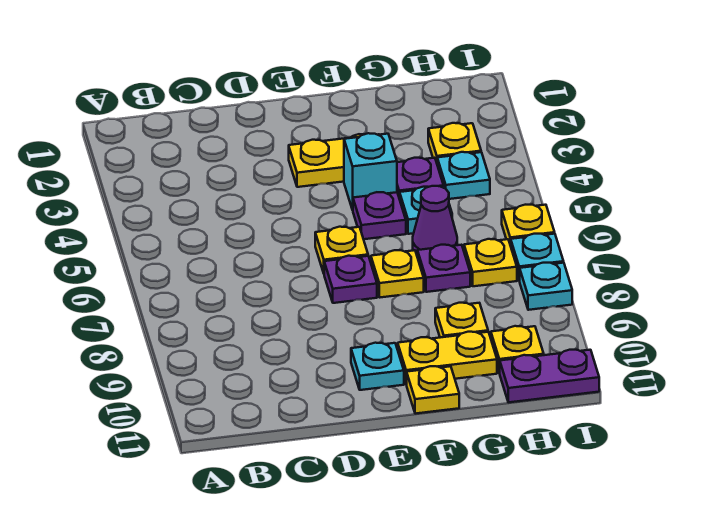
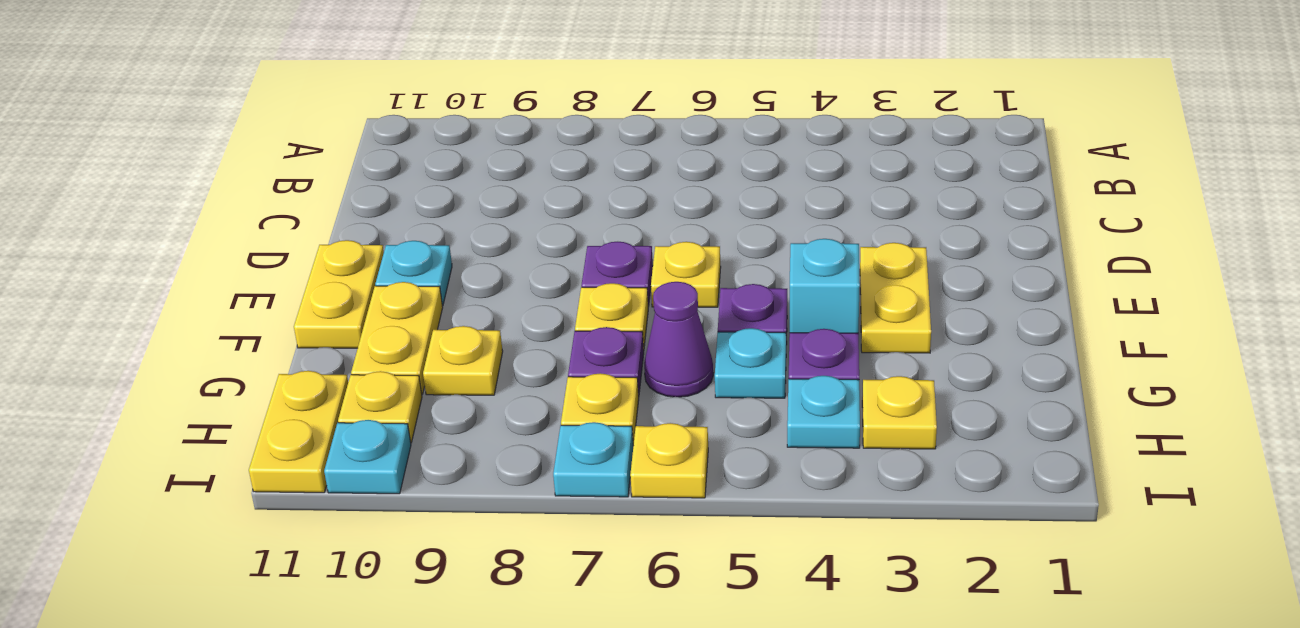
yellow 1x1 plate [407,366,459,414] -> yellow 1x2 plate [294,240,384,348]
purple 1x2 plate [500,350,599,402] -> yellow 1x2 plate [249,371,348,493]
cyan 1x1 plate [520,263,572,310] -> cyan 1x1 plate moved to [324,420,411,494]

